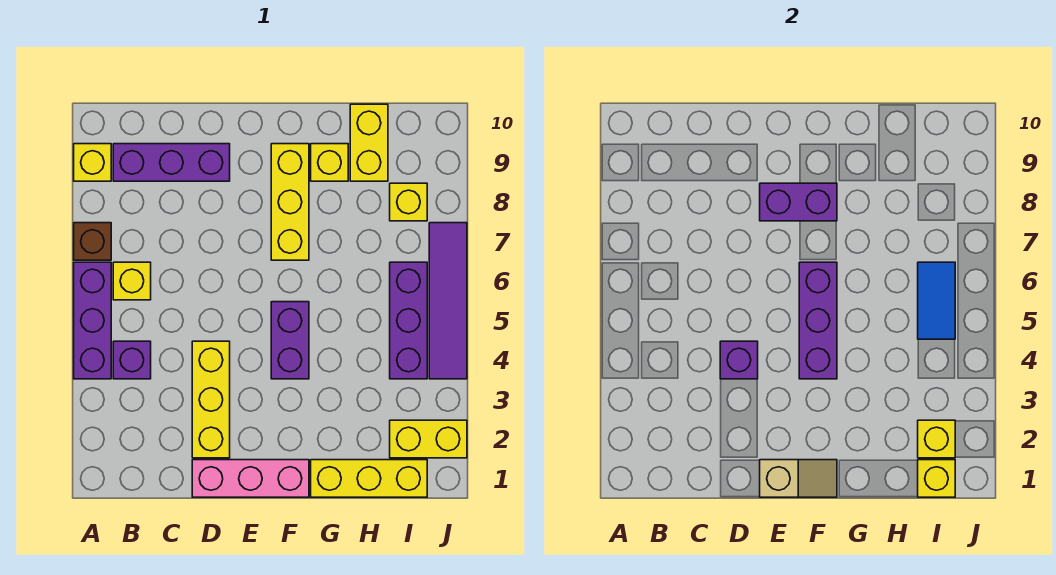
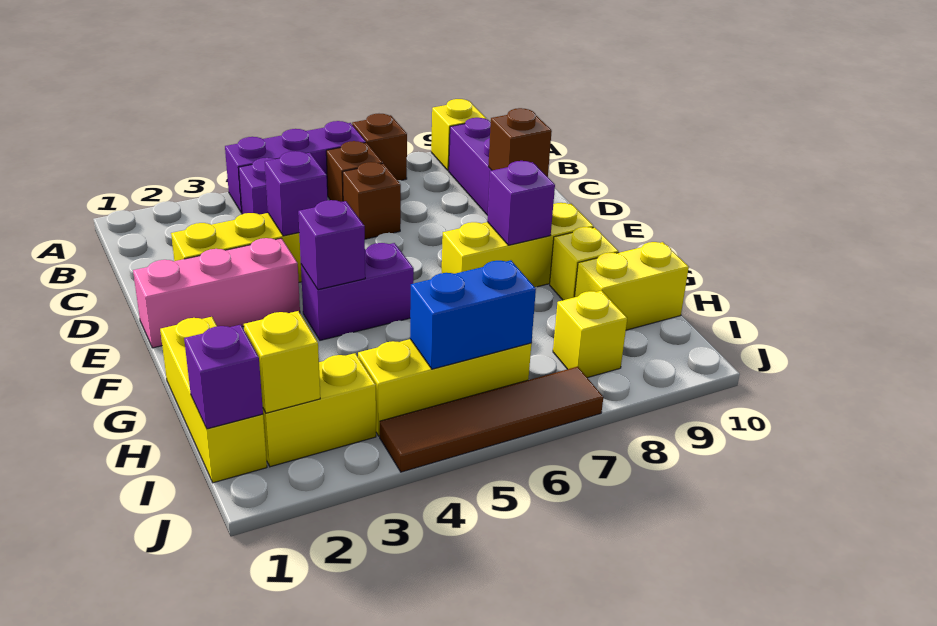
yellow 1x1 brick [113,262,151,300] -> brown 1x1 brick [326,141,383,202]
none -> brown 1x1 brick [343,162,401,239]
pink 1x3 brick [192,460,309,497] -> pink 1x3 brick turned to [133,238,300,348]
none -> brown 1x1 brick [488,108,552,177]
tan 1x2 slope [760,460,837,497] -> none
purple 1x2 brick [760,183,837,221] -> purple 1x1 brick [487,161,555,245]
purple 1x3 brick [799,262,837,379] -> purple 1x1 brick [298,200,365,290]
yellow 1x1 brick [918,460,955,497] -> purple 1x1 brick [184,325,263,429]
yellow 1x2 brick [390,420,467,458] -> yellow 1x2 brick turned to [263,353,376,467]
purple 1x3 brick [390,262,427,379] -> yellow 1x3 brick [358,339,531,436]
blue 1x2 tile [918,262,955,339] -> blue 1x2 brick [410,260,536,369]
purple 1x4 tile [429,223,467,379] -> brown 1x4 tile [380,367,603,472]

